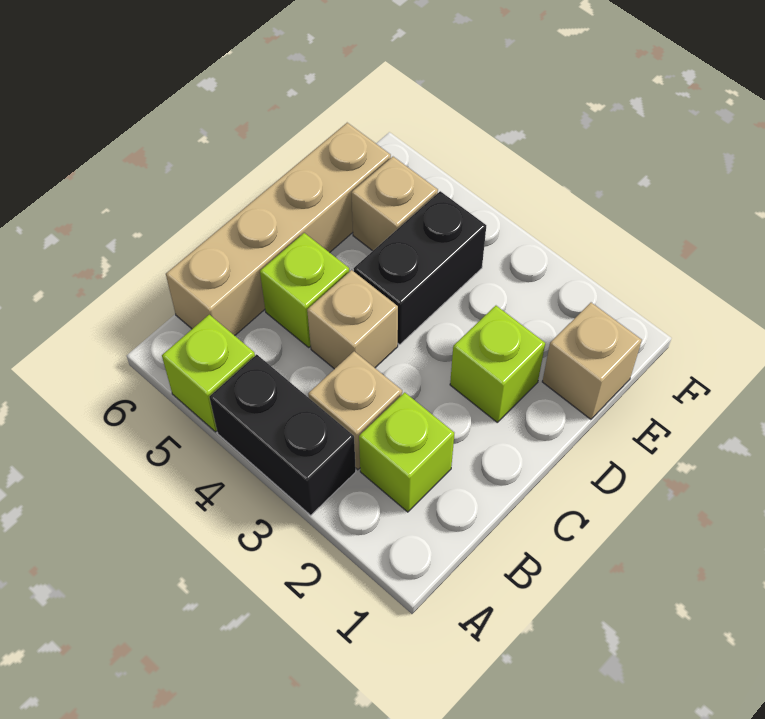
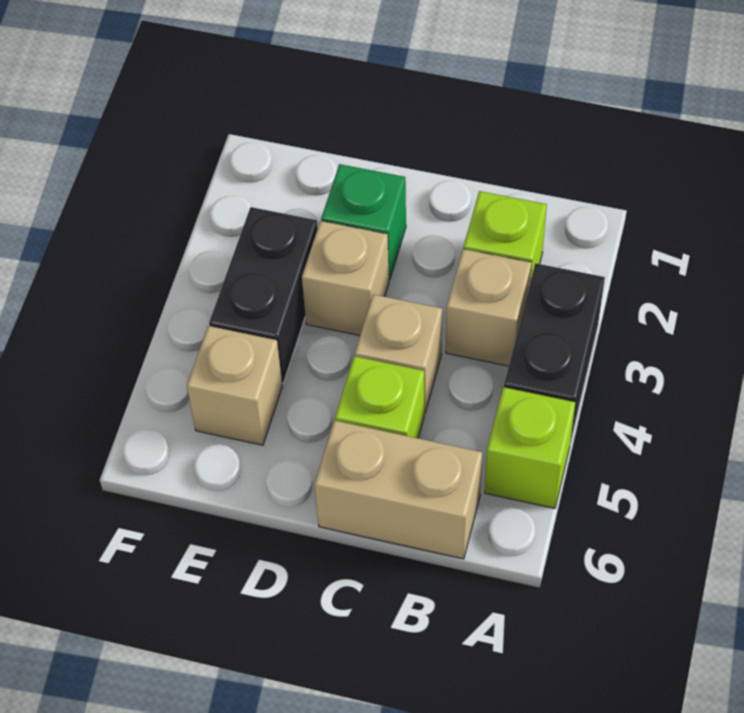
tan 1x4 brick [166,123,391,336] -> tan 1x2 brick [314,421,482,559]
lime 1x1 brick [450,306,545,422] -> green 1x1 brick [321,164,406,280]
black 1x2 brick [354,191,486,344] -> black 1x2 brick turned to [209,207,318,383]
tan 1x1 brick [542,303,642,419] -> tan 1x1 brick moved to [302,221,389,335]

